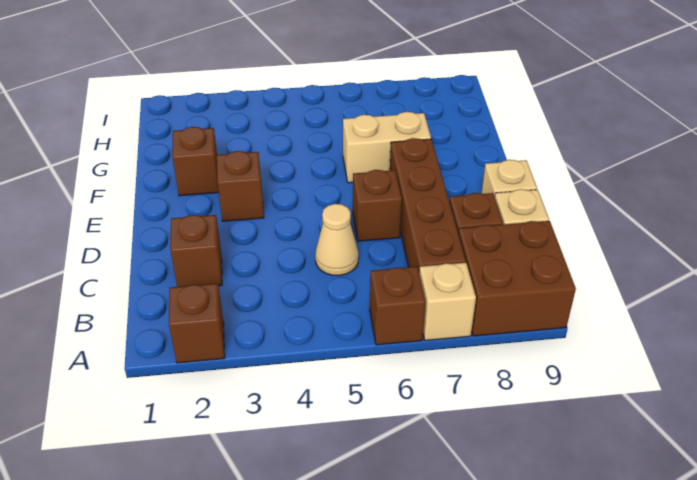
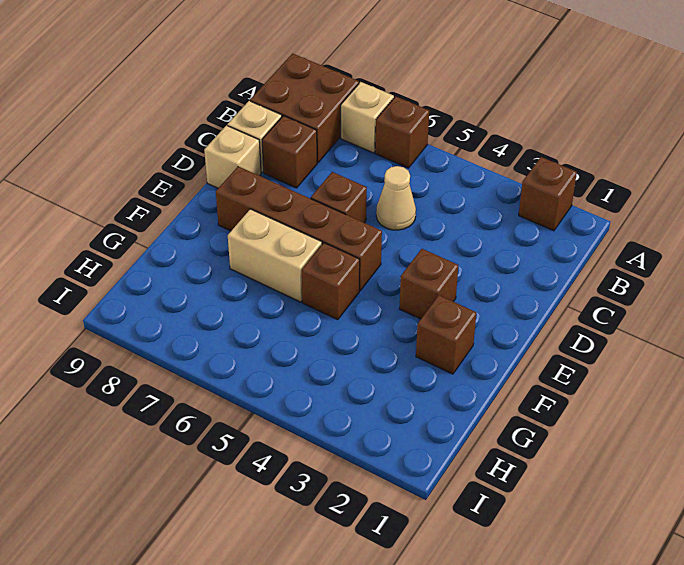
brown 1x4 brick [390,138,466,271] -> brown 1x4 brick turned to [216,166,382,291]
brown 1x1 brick [170,215,222,287] -> brown 1x1 brick moved to [302,243,360,320]

